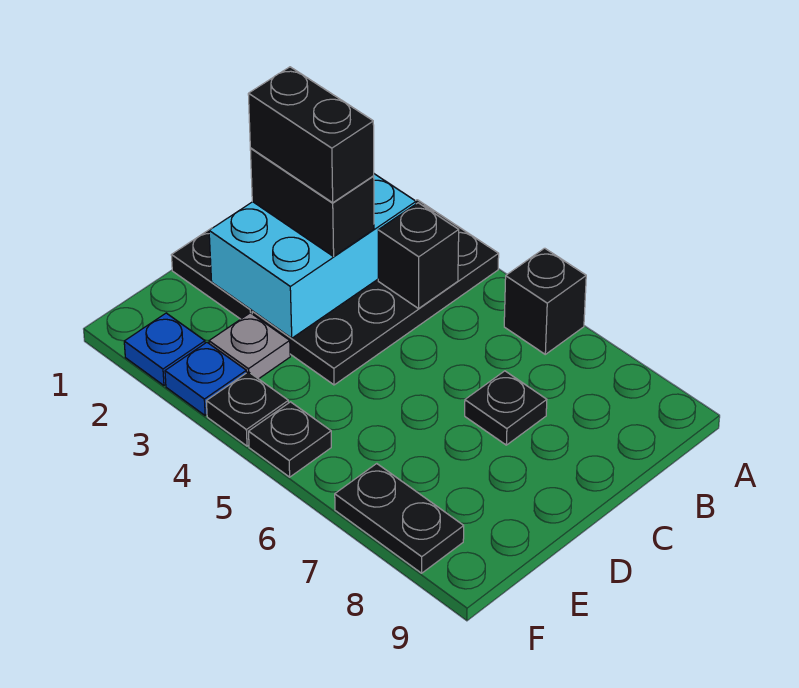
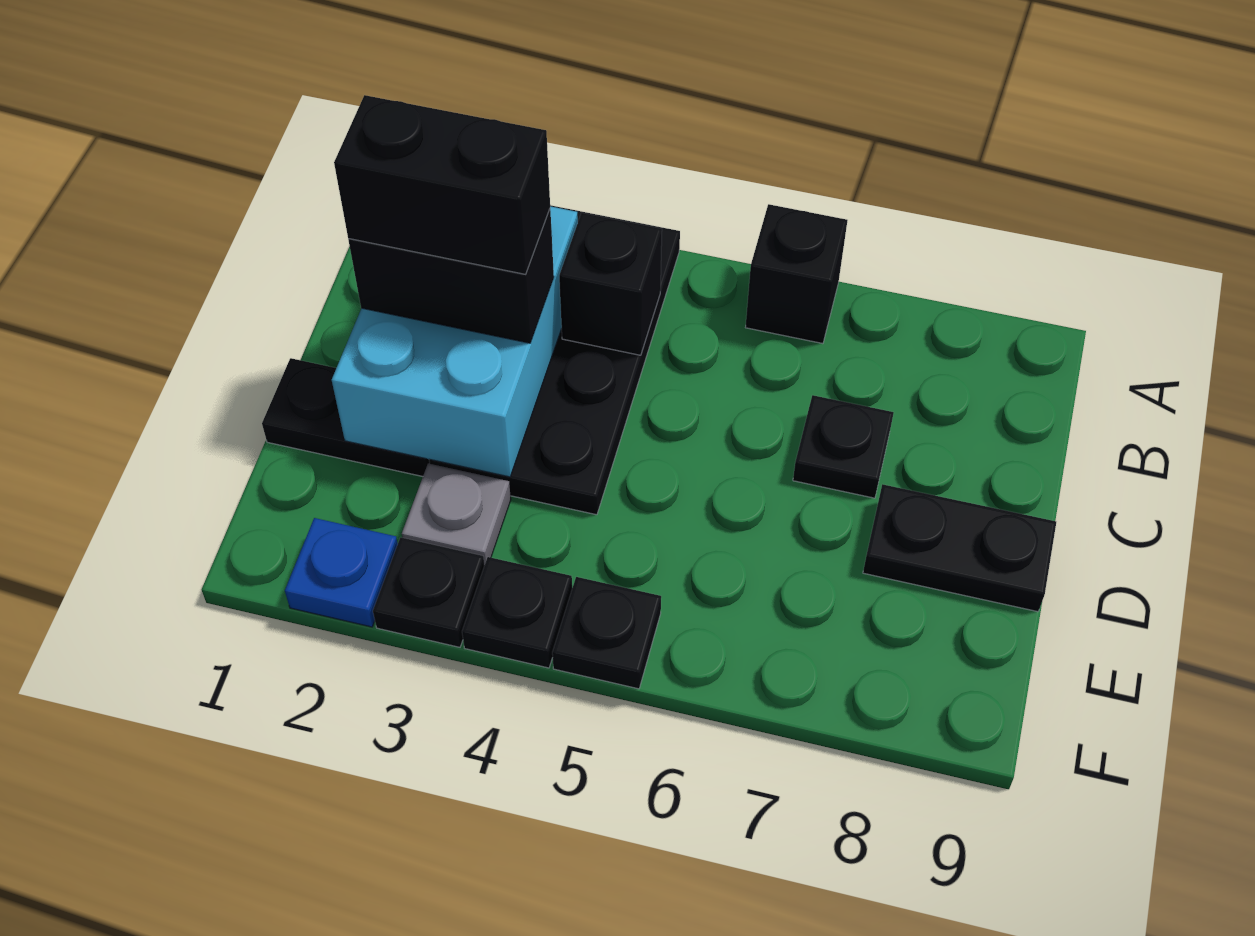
blue 1x1 plate [165,342,246,415] -> black 1x1 plate [373,537,485,647]
black 1x2 plate [335,464,464,573] -> black 1x2 plate moved to [863,484,1056,612]

